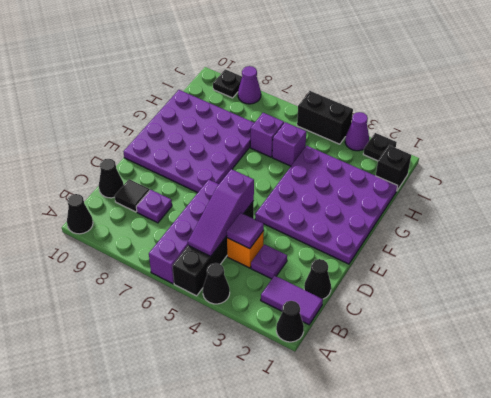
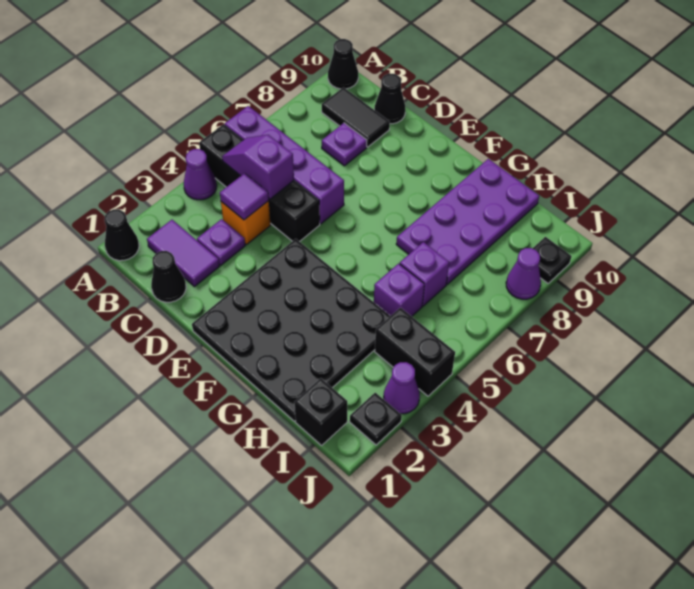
black 1x1 cone [203,263,230,304] -> purple 1x1 cone [184,149,217,200]
purple 1x2 tile [261,276,323,325] -> purple 1x2 tile turned to [147,220,220,287]
purple 1x3 slope [188,169,254,256] -> purple 1x2 slope [222,135,294,199]
black 1x1 tile [115,179,150,212] -> black 1x2 tile [322,87,390,147]
purple 4x4 plate [255,146,397,264] -> black 4x4 plate [192,239,390,421]
purple 4x4 plate [124,90,254,193] -> purple 2x4 plate [396,159,539,284]
black 1x2 brick [297,91,353,144] -> black 1x2 brick turned to [375,307,455,396]

